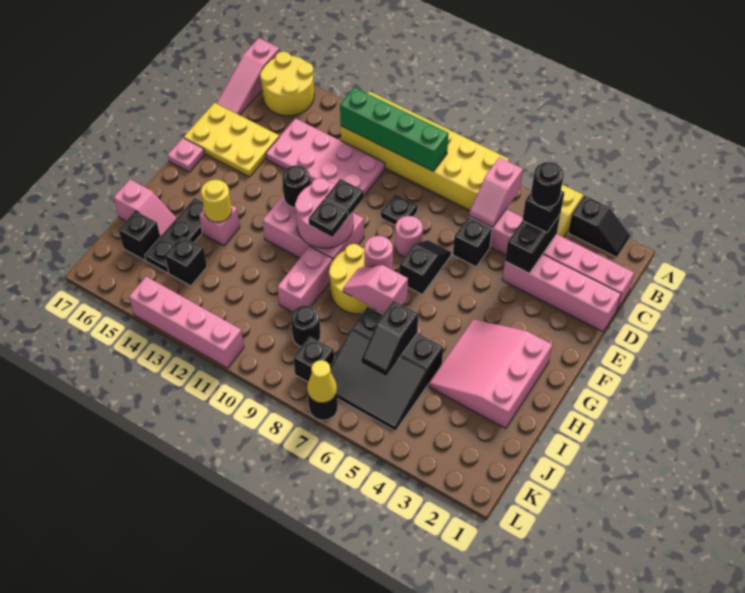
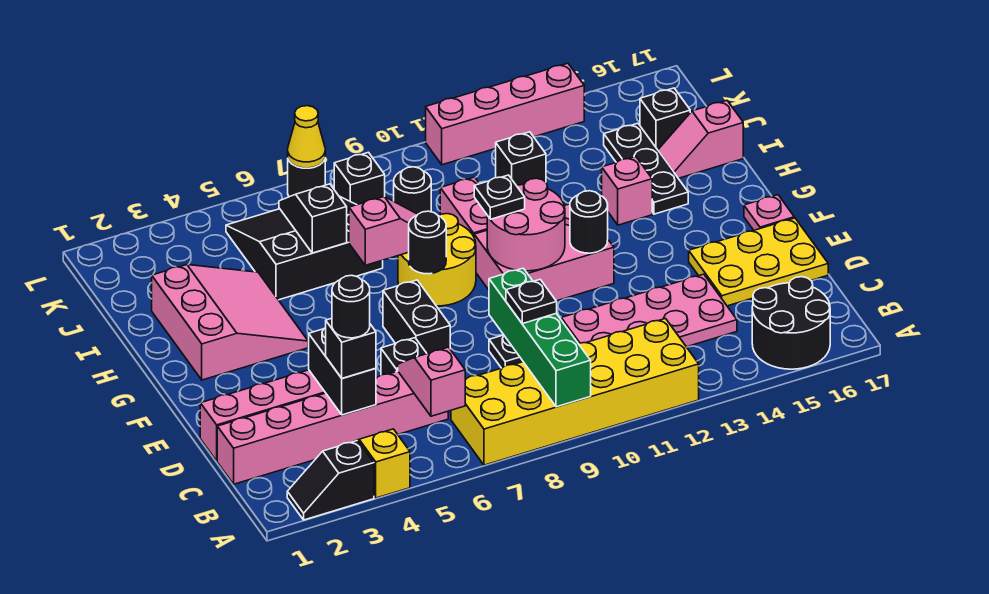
yellow 2x2 round brick [260,52,314,116] -> black 2x2 round brick [752,277,830,369]
pink 1x3 slope [217,38,279,115] -> none
green 1x4 brick [340,87,449,172] -> green 1x4 brick turned to [489,268,591,407]
black 1x2 slope [399,240,451,294] -> black 1x2 brick [383,280,450,354]
pink 1x1 round brick [395,216,423,257] -> none
black 1x1 plate [325,179,364,217] -> black 1x1 plate moved to [506,280,557,324]
pink 1x1 round brick [364,236,393,270] -> black 1x1 round brick [409,211,446,274]
yellow 1x1 round brick [201,180,232,222] -> none
black 1x1 brick [165,236,207,286] -> black 1x1 brick moved to [496,132,546,185]

